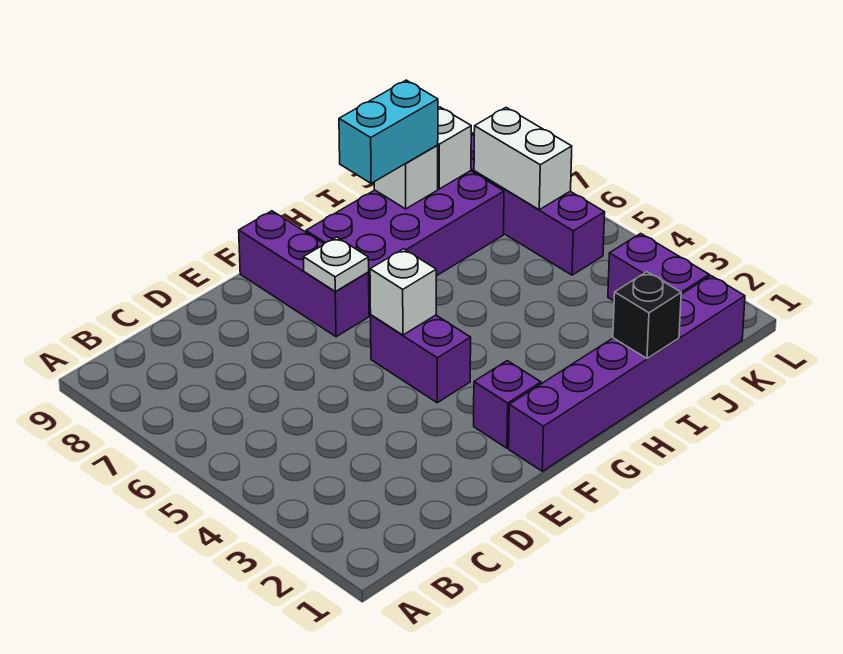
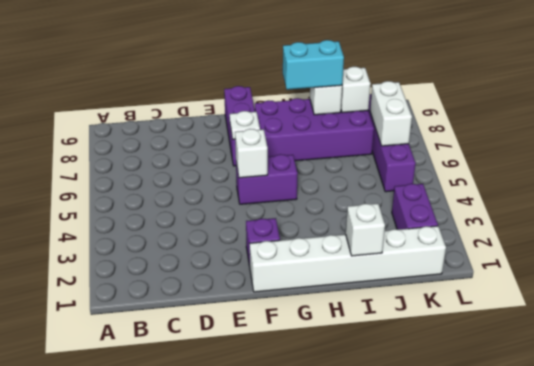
purple 1x6 brick [509,276,745,471] -> white 1x6 brick [250,226,446,292]
purple 1x2 brick [371,315,471,403] -> purple 1x2 brick turned to [236,154,298,204]
black 1x1 brick [613,272,681,359] -> white 1x1 brick [346,203,385,256]

